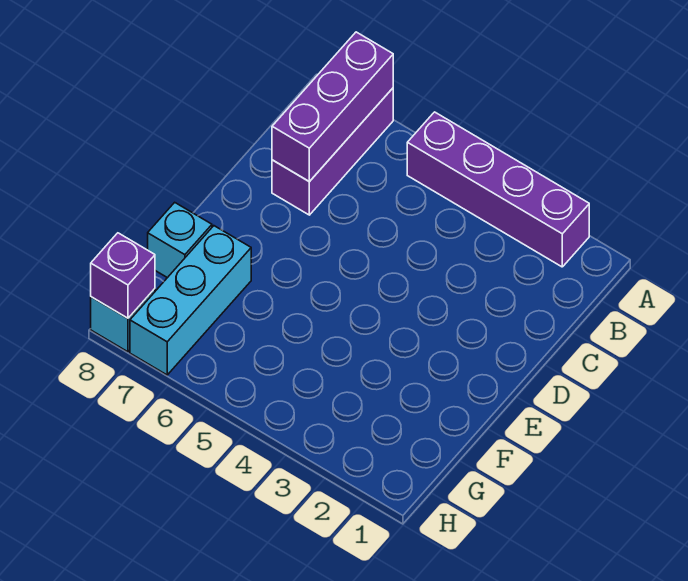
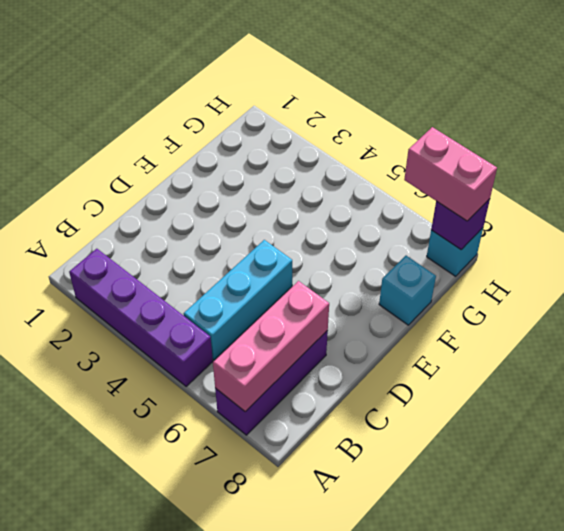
purple 1x3 brick [272,32,393,181] -> pink 1x3 brick [213,281,329,412]
cyan 1x3 brick [130,226,251,375] -> cyan 1x3 brick moved to [184,240,292,360]
none -> pink 1x2 brick [404,127,497,221]

